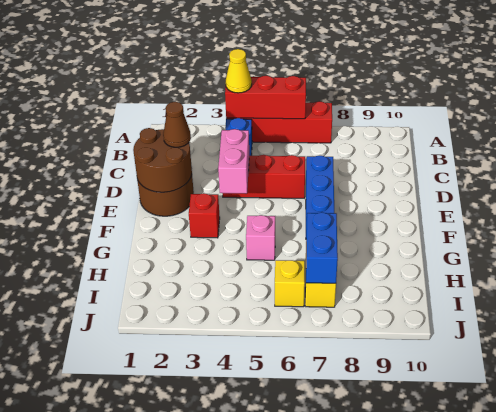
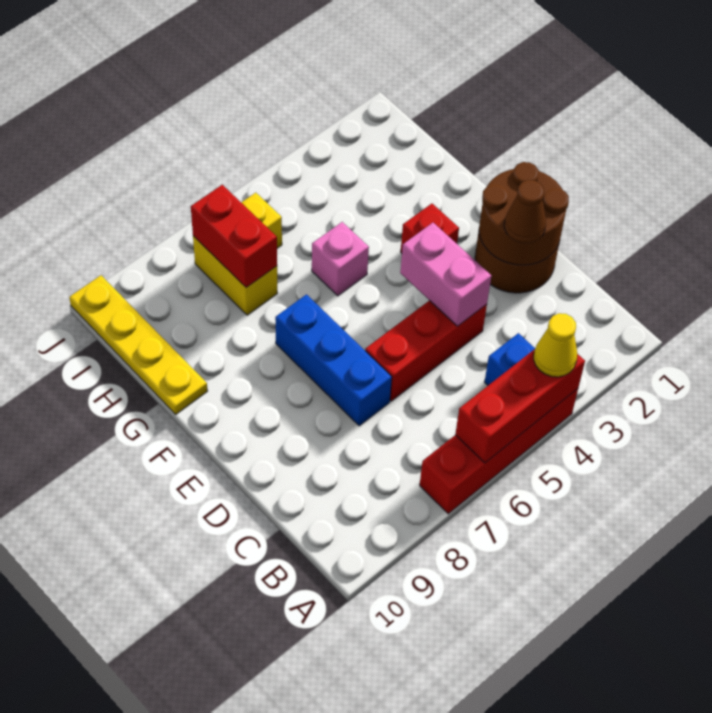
none -> yellow 1x4 plate [69,275,207,414]
blue 1x2 brick [306,212,338,283] -> red 1x2 brick [191,185,277,288]

